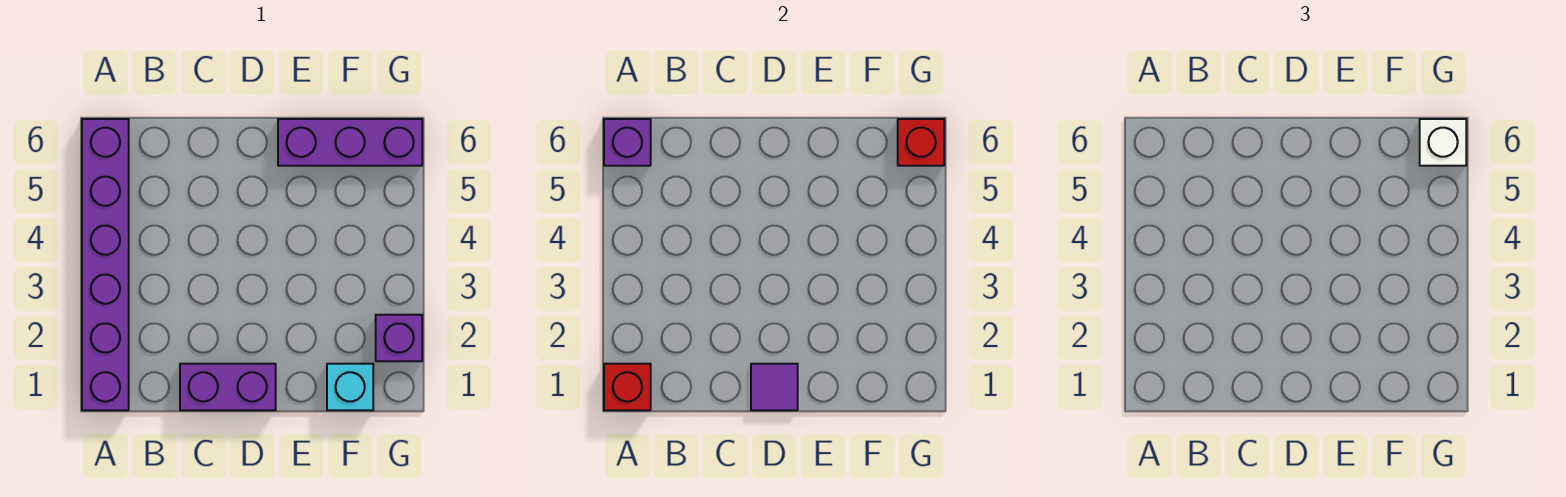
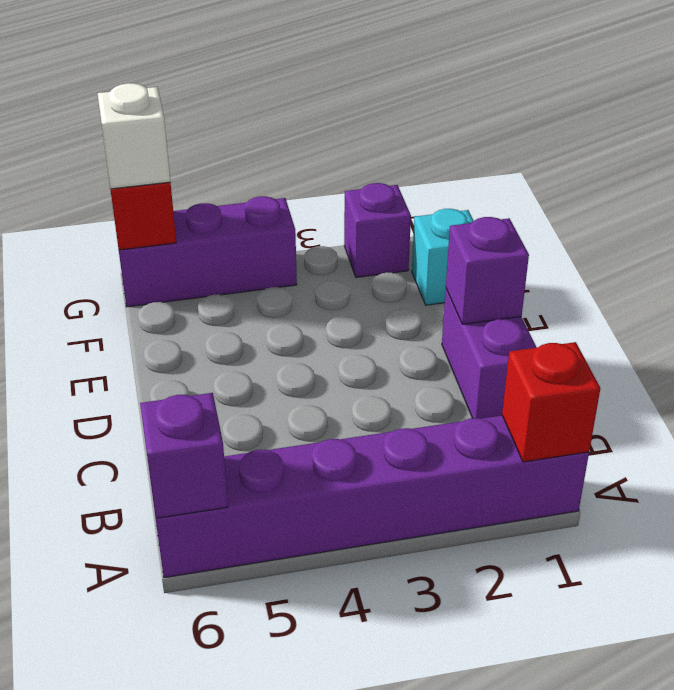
purple 1x1 tile [751,364,798,410] -> purple 1x1 brick [446,217,529,324]
purple 1x3 brick [278,119,422,166] -> purple 1x3 brick turned to [119,196,297,307]

